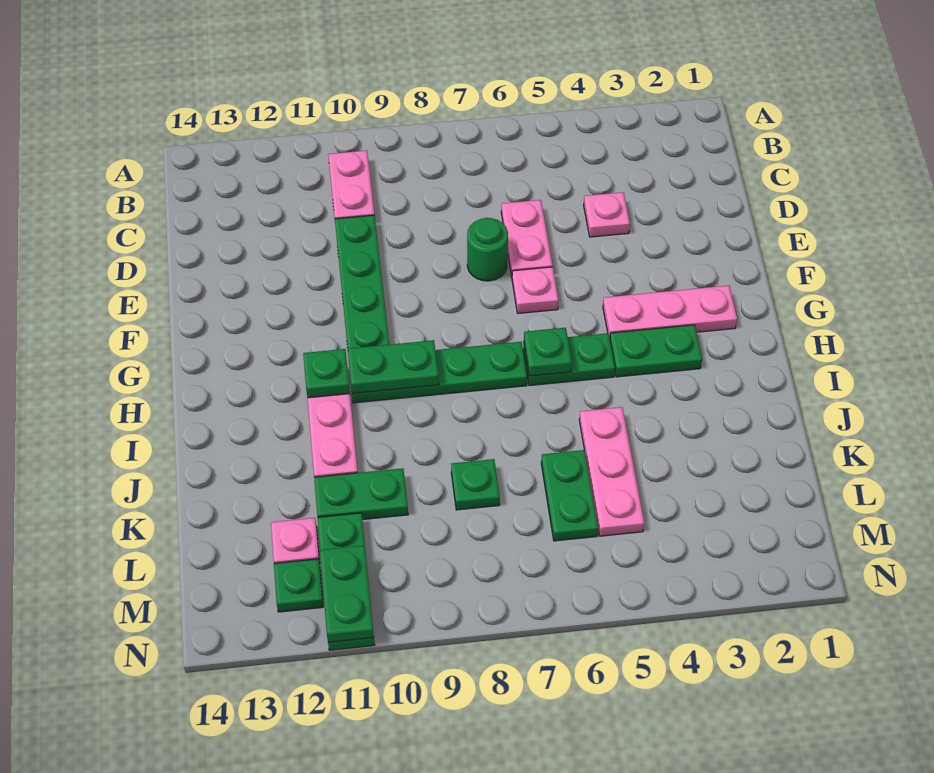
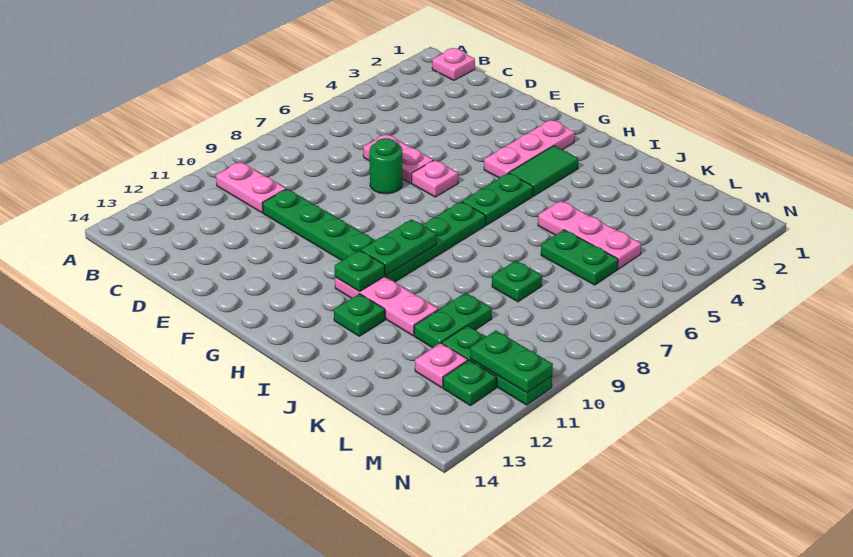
pink 1x1 plate [584,192,630,237] -> pink 1x1 plate moved to [432,48,475,80]
green 1x2 plate [610,325,702,377] -> green 1x2 tile [509,146,579,196]
green 1x1 plate [524,328,572,376] -> green 1x1 plate moved to [334,294,385,336]

